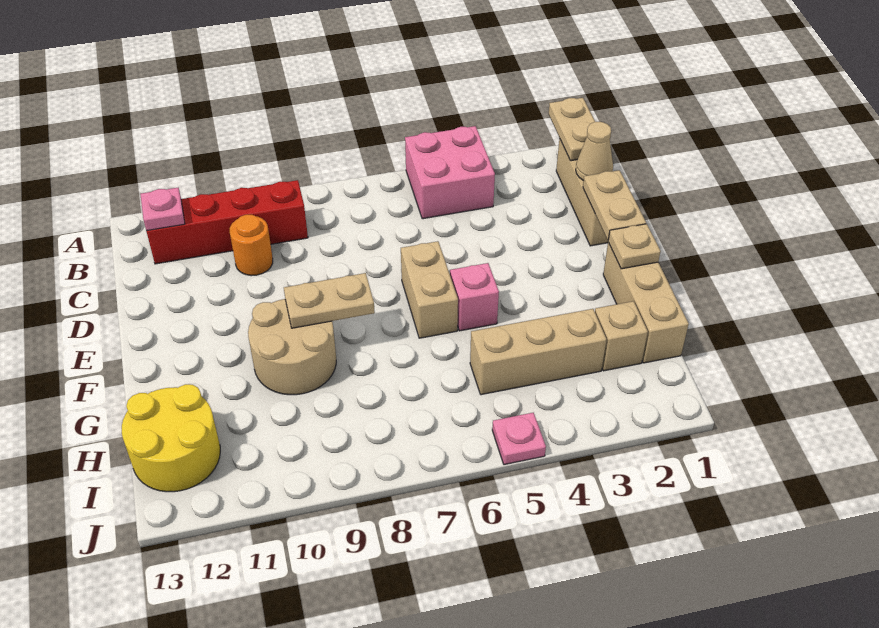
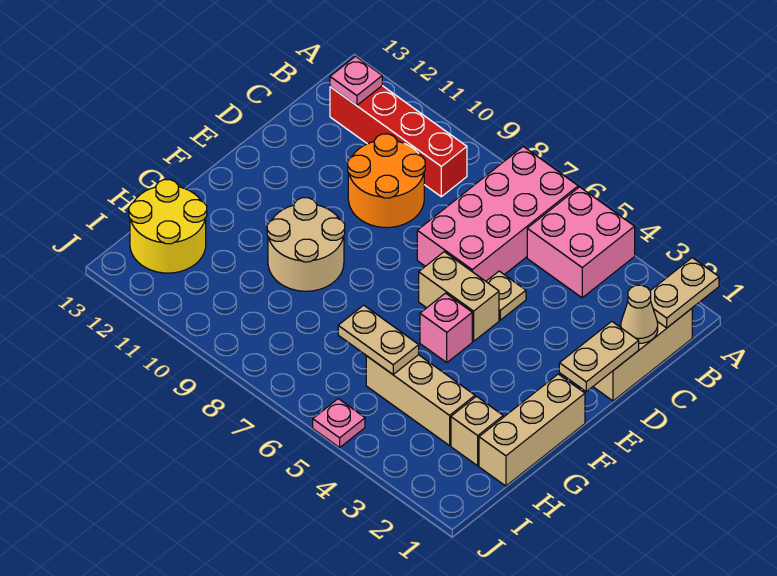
none -> pink 2x4 brick [417,147,578,281]
orange 1x1 round brick [230,215,273,276] -> orange 2x2 round brick [348,134,425,228]
tan 1x2 brick [401,241,458,338] -> tan 1x2 brick turned to [419,252,499,341]
tan 1x1 plate [608,224,661,269] -> tan 1x1 plate moved to [486,271,526,320]
tan 1x2 plate [284,273,375,328] -> tan 1x2 plate moved to [338,305,419,374]

